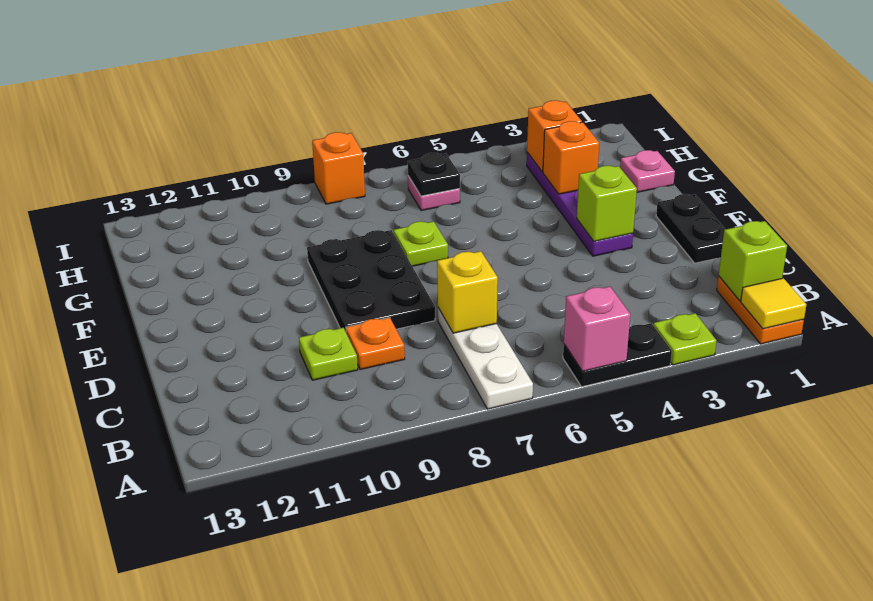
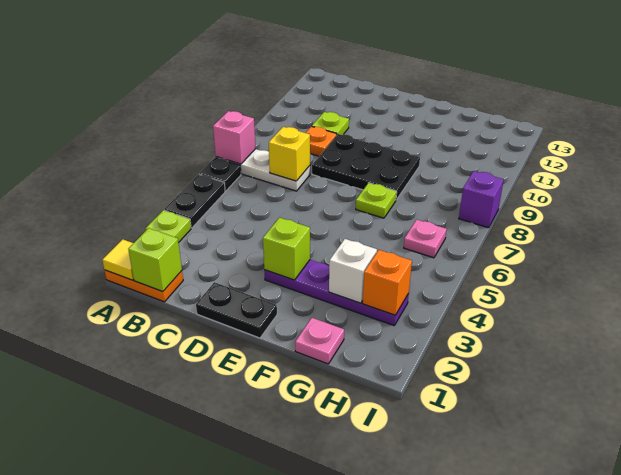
pink 1x1 brick [564,287,630,371] -> pink 1x1 brick moved to [213,111,256,164]
orange 1x1 brick [543,121,599,194] -> white 1x1 brick [329,239,377,303]
black 1x1 plate [408,153,460,196] -> black 1x1 plate moved to [199,158,241,191]
orange 1x1 brick [312,132,365,204] -> purple 1x1 brick [459,171,504,228]

